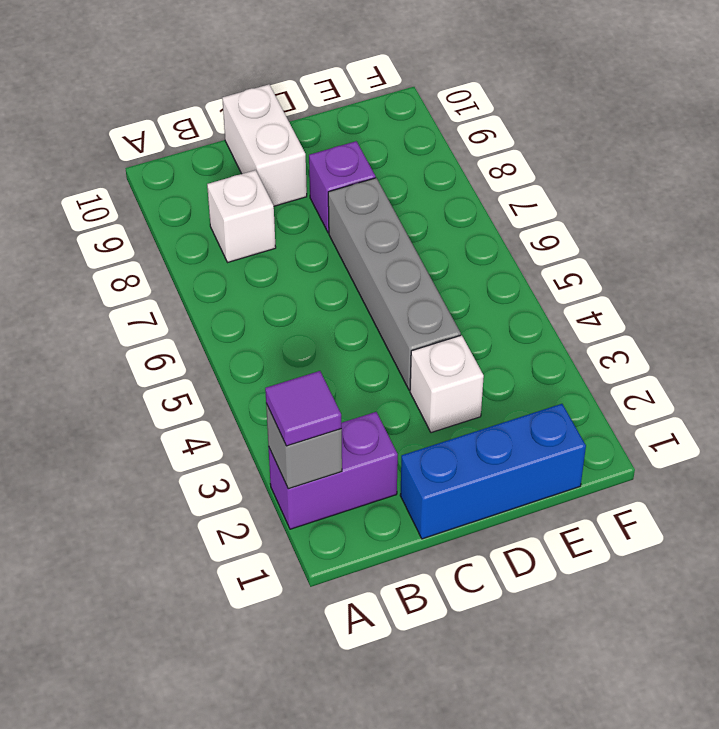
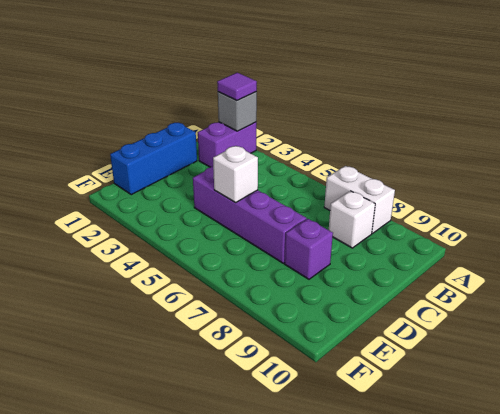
white 1x2 brick [222,84,307,206] -> white 1x2 brick moved to [324,166,395,233]
white 1x1 brick [410,335,484,433] -> white 1x1 brick moved to [213,146,258,203]
grey 1x4 brick [328,178,461,390] -> purple 1x4 brick [193,167,307,263]

